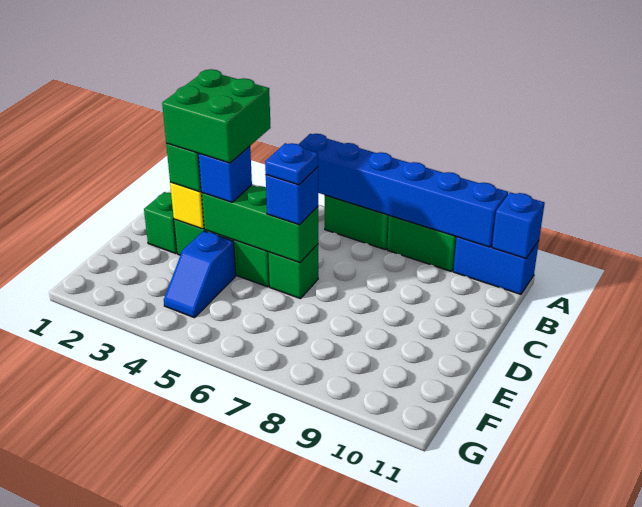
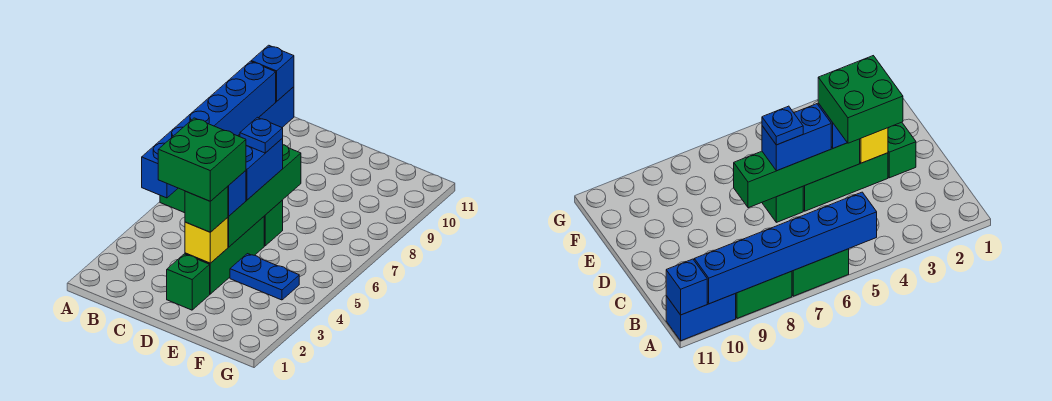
green 1x3 brick [202,185,318,263] -> green 1x4 brick [228,145,301,247]
blue 1x1 brick [266,167,318,225] -> blue 1x2 brick [246,138,283,200]
blue 1x2 slope [164,231,236,318] -> blue 1x2 plate [230,254,299,300]

